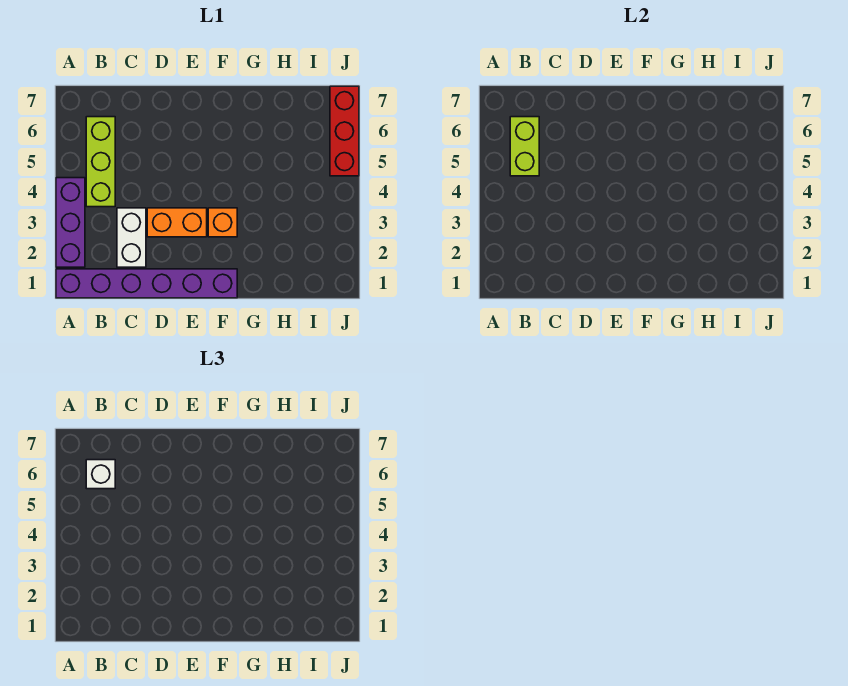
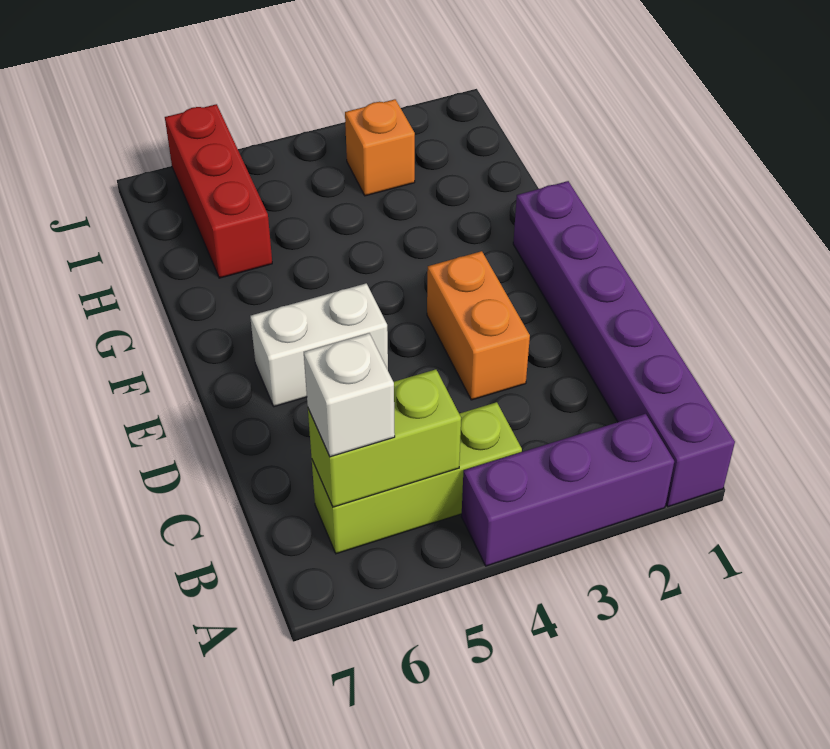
white 1x2 brick [117,208,146,267] -> white 1x2 brick moved to [250,283,388,407]
orange 1x1 brick [208,208,237,237] -> orange 1x1 brick moved to [345,99,415,196]
red 1x3 brick [330,86,359,176] -> red 1x3 brick turned to [165,104,272,278]

